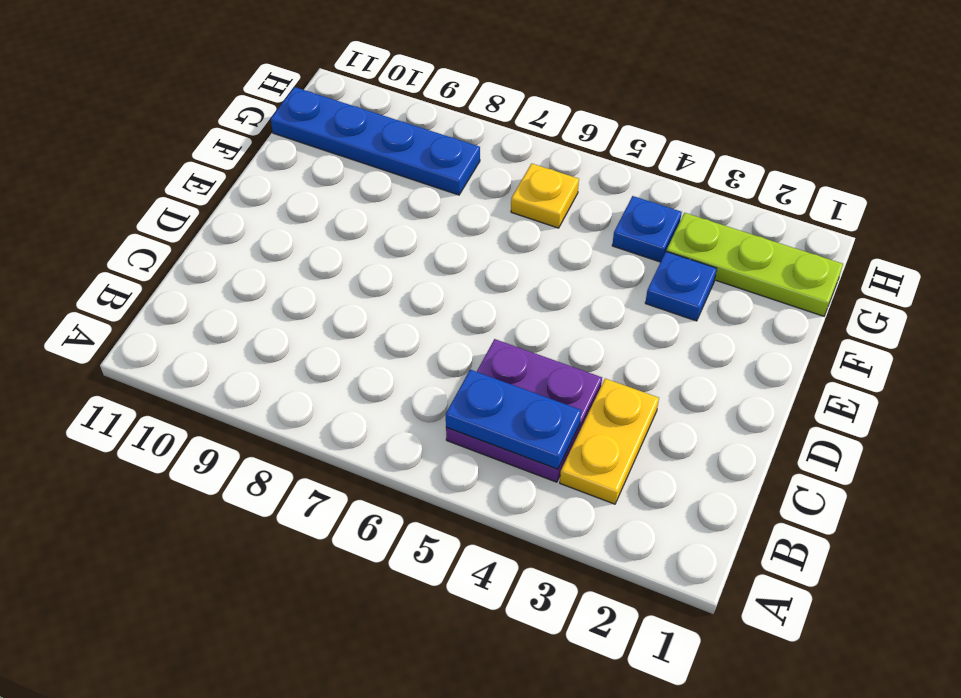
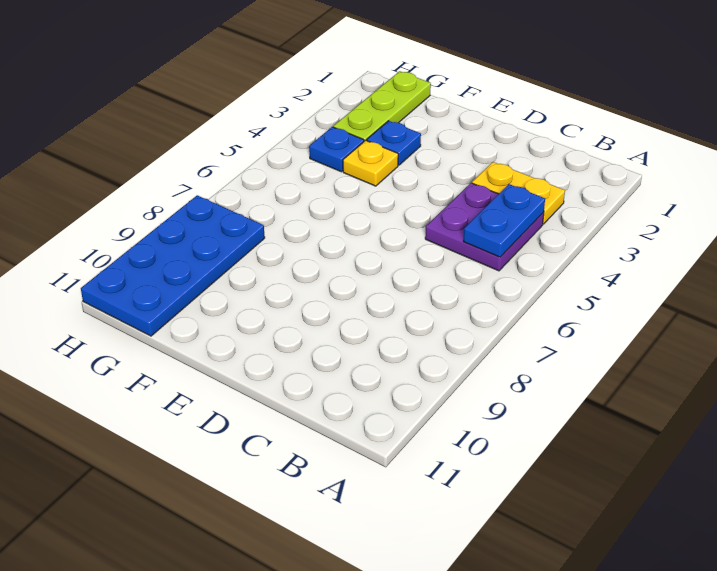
yellow 1x1 plate [511,163,579,228] -> yellow 1x1 plate moved to [343,140,398,186]
blue 1x4 plate [271,87,480,195] -> blue 2x4 plate [81,195,265,336]

